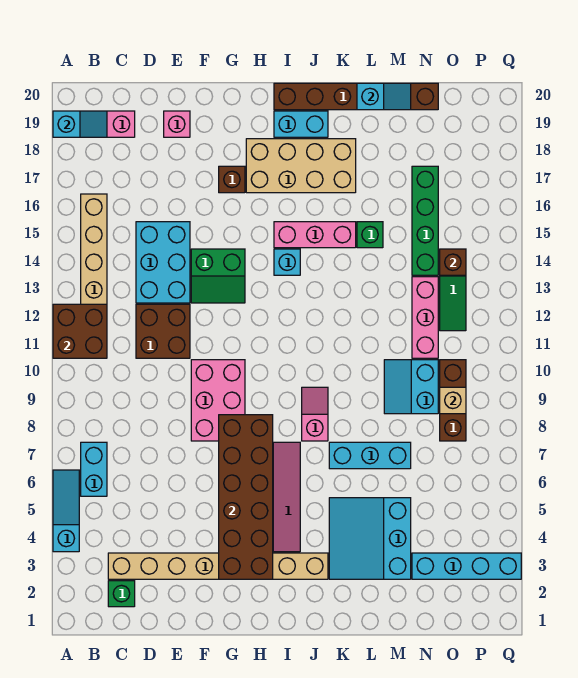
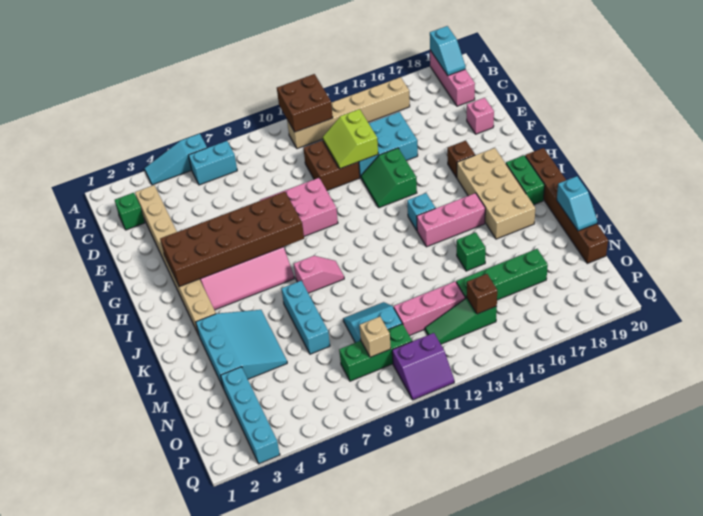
cyan 1x3 slope [53,470,79,552] -> cyan 1x3 slope turned to [145,134,207,185]
none -> lime 2x2 slope [323,109,378,169]
pink 1x3 brick [274,222,356,248] -> pink 1x3 brick turned to [417,193,485,247]
cyan 1x2 brick [274,111,328,137] -> green 1x2 brick [506,155,545,205]
cyan 3x3 slope [329,498,411,579] -> cyan 3x3 slope turned to [196,310,287,387]
brown 1x3 brick [440,360,466,441] -> green 1x3 brick [339,324,412,381]
none -> purple 2x2 slope [392,333,454,400]

